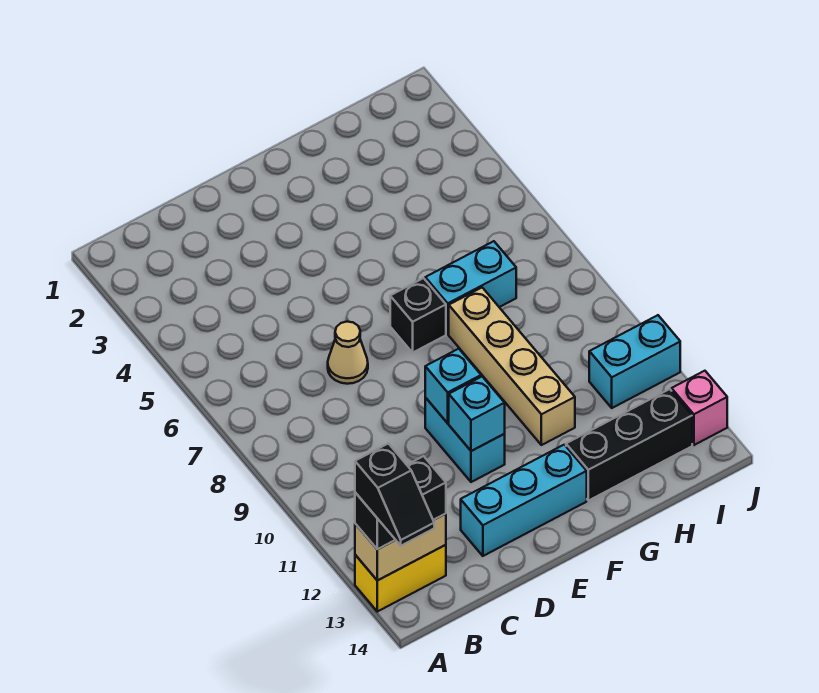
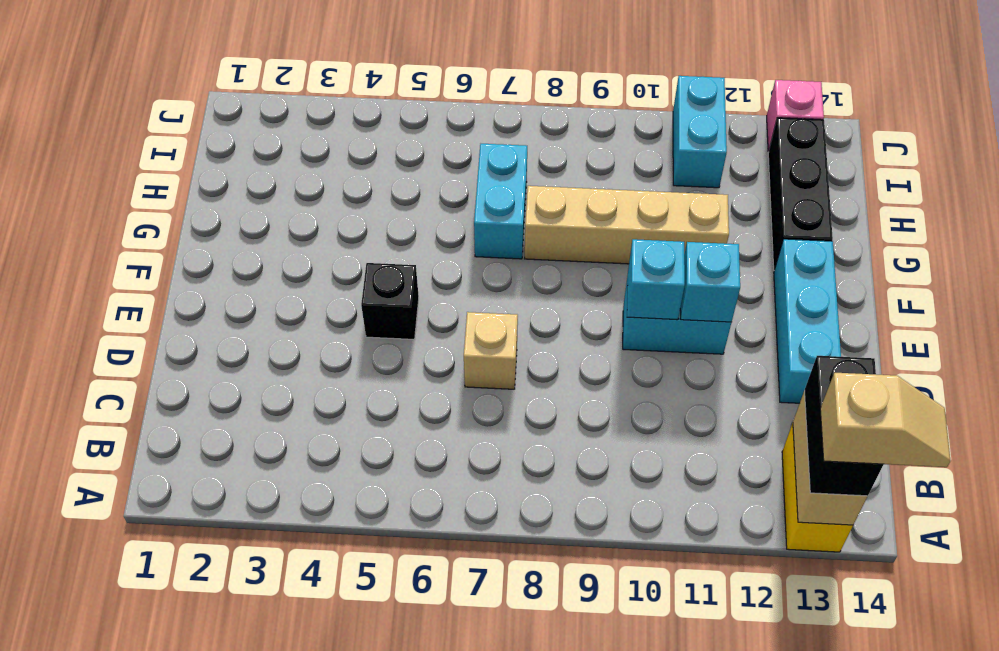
black 1x2 slope [355,444,434,546] -> tan 1x2 slope [820,373,951,467]
tan 1x1 cone [328,322,368,384] -> tan 1x1 brick [464,312,518,389]
black 1x1 brick [390,278,446,353] -> black 1x1 brick moved to [361,263,419,339]

